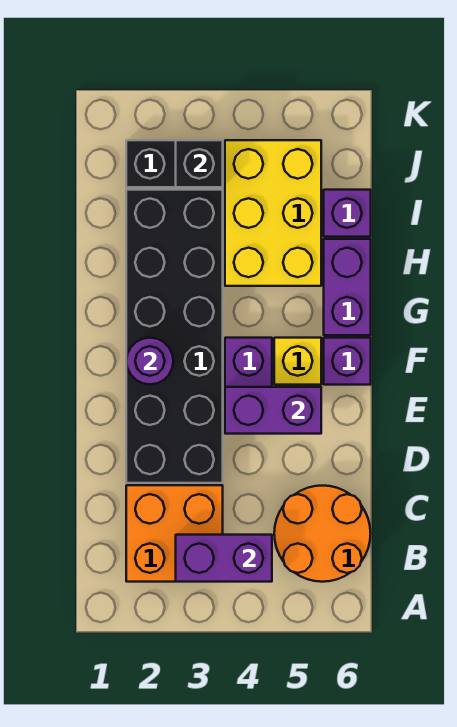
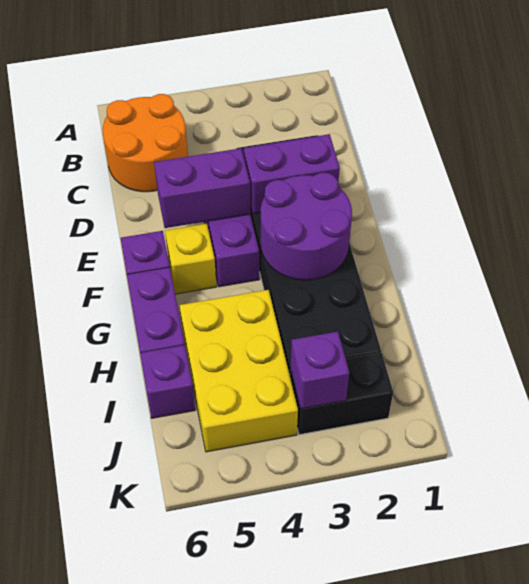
orange 2x2 brick [126,485,223,582] -> none
purple 1x2 brick [176,535,272,582] -> purple 1x2 brick moved to [244,134,340,214]
purple 1x1 round brick [126,338,173,384] -> purple 2x2 round brick [261,173,352,280]
black 1x1 brick [176,140,223,187] -> purple 1x1 brick [290,332,349,409]

